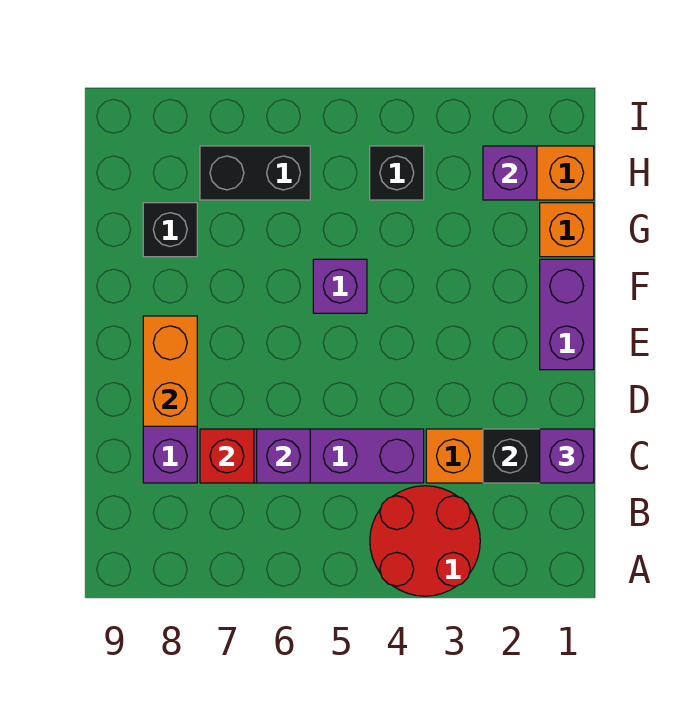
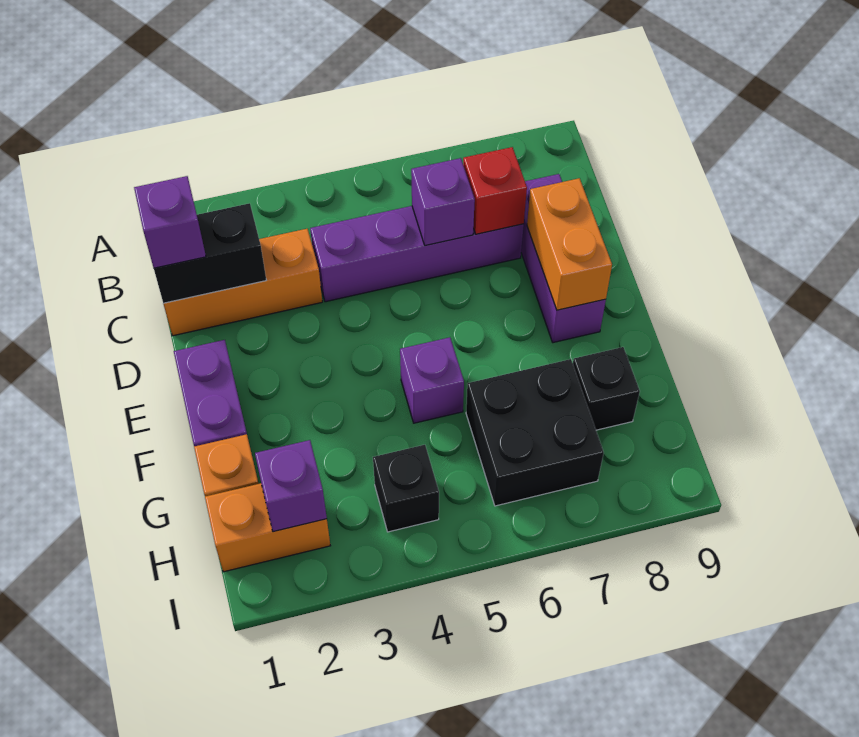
red 2x2 round brick [370,486,480,596] -> none
black 1x2 brick [200,146,310,200] -> black 2x2 brick [466,359,604,506]

